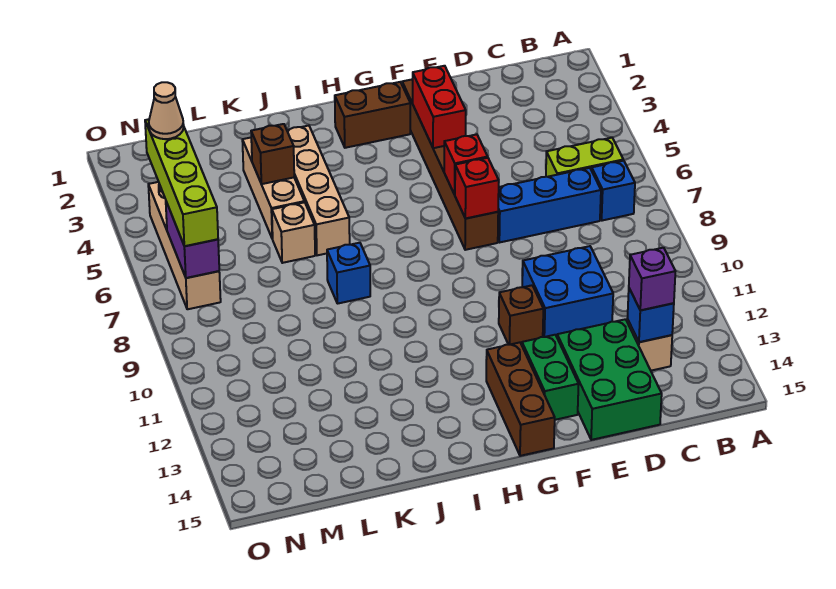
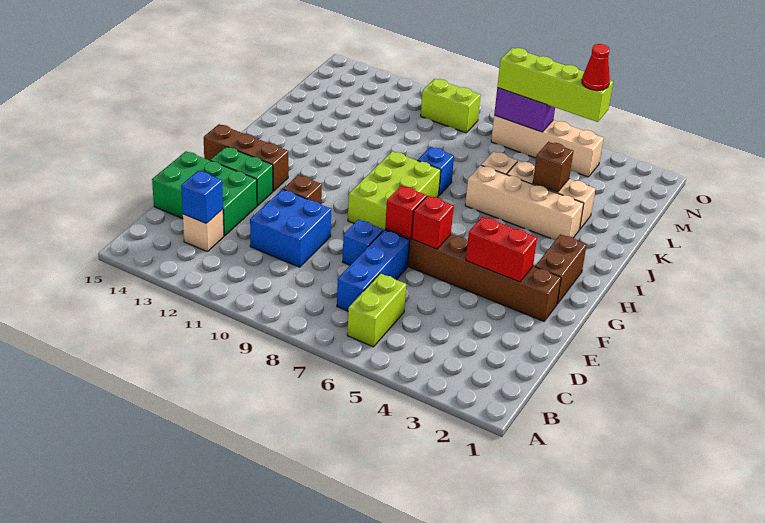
blue 1x1 brick [592,161,635,221] -> blue 1x1 brick moved to [343,220,383,265]
purple 1x1 brick [629,248,675,310] -> none
none -> lime 2x3 brick [348,151,441,231]
tan 1x1 cone [149,82,184,139] -> red 1x1 cone [582,44,610,90]
none -> lime 1x2 brick [421,79,481,133]

